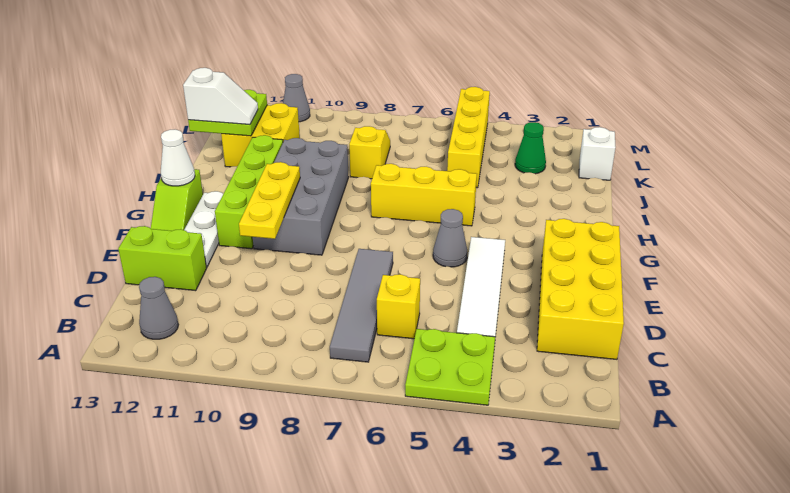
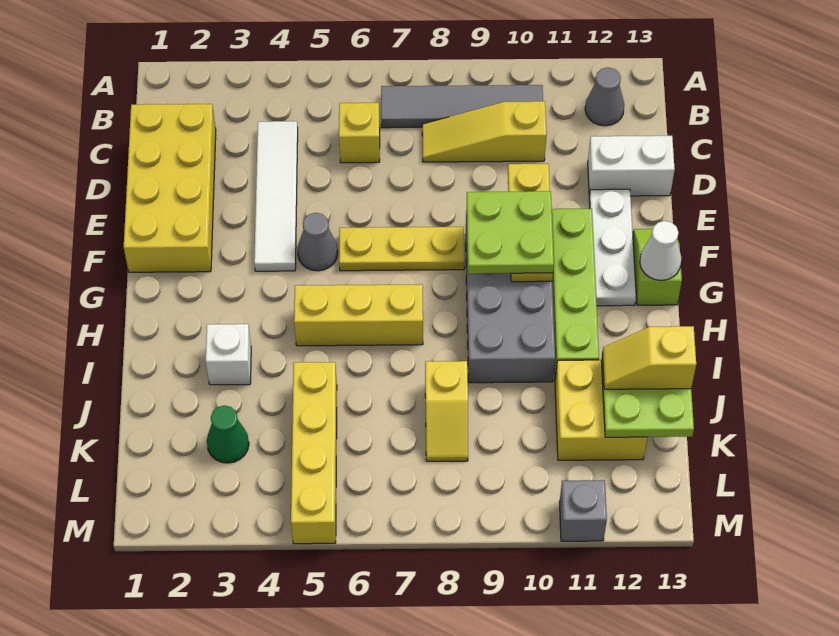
lime 2x2 plate [405,329,495,405] -> lime 2x2 plate moved to [467,191,554,274]
grey 1x4 tile [330,249,393,362] -> grey 1x4 tile turned to [381,85,543,128]
none -> yellow 1x3 slope [422,101,547,162]
lime 1x2 brick [118,226,207,291] -> white 1x2 brick [588,136,675,196]
none -> yellow 1x3 plate [339,227,464,271]
white 1x2 slope [183,68,258,125] -> yellow 1x2 slope [603,326,696,389]
white 1x1 brick [579,127,615,180] -> white 1x1 brick moved to [206,324,251,385]
grey 1x1 cone [283,74,310,122] -> grey 1x1 brick [559,480,607,541]

